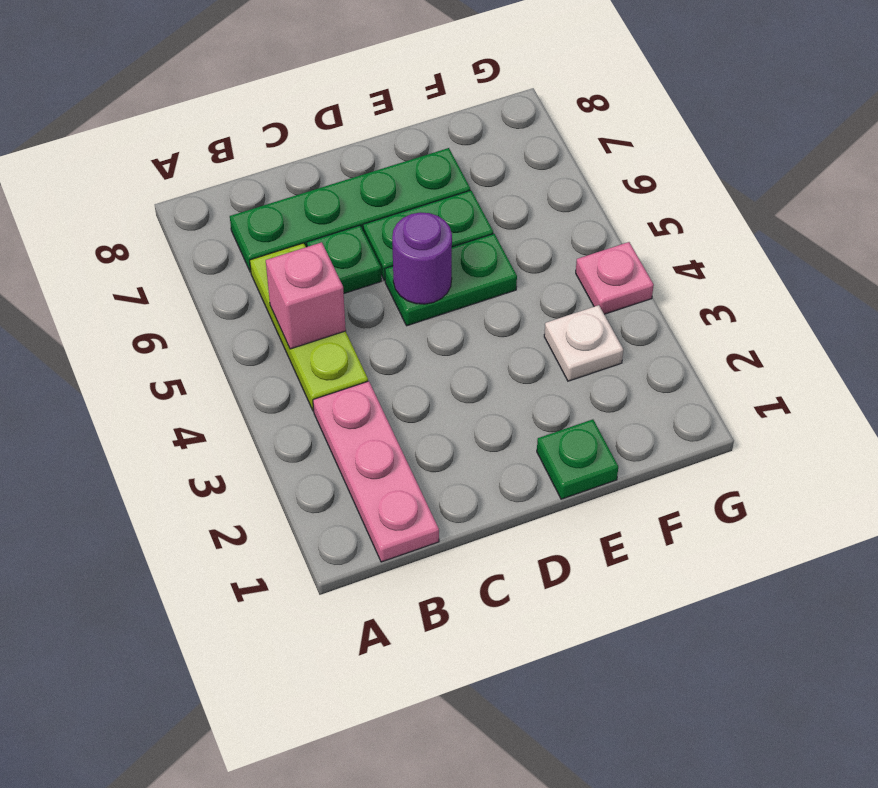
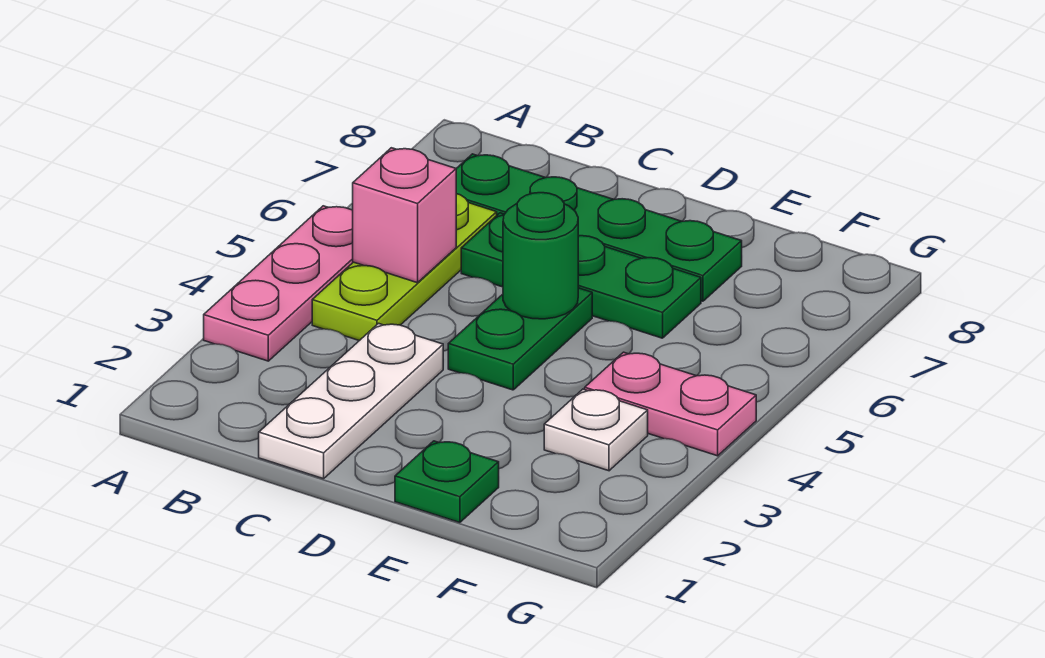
pink 1x3 plate [313,381,439,562] -> pink 1x3 plate moved to [204,206,353,361]
none -> white 1x3 plate [259,323,443,479]
green 1x2 plate [385,234,517,326] -> green 1x2 plate turned to [448,288,592,390]
purple 1x1 round brick [392,212,452,304] -> green 1x1 round brick [503,193,578,319]
pink 1x1 plate [576,242,654,314] -> pink 1x2 plate [585,352,756,456]

